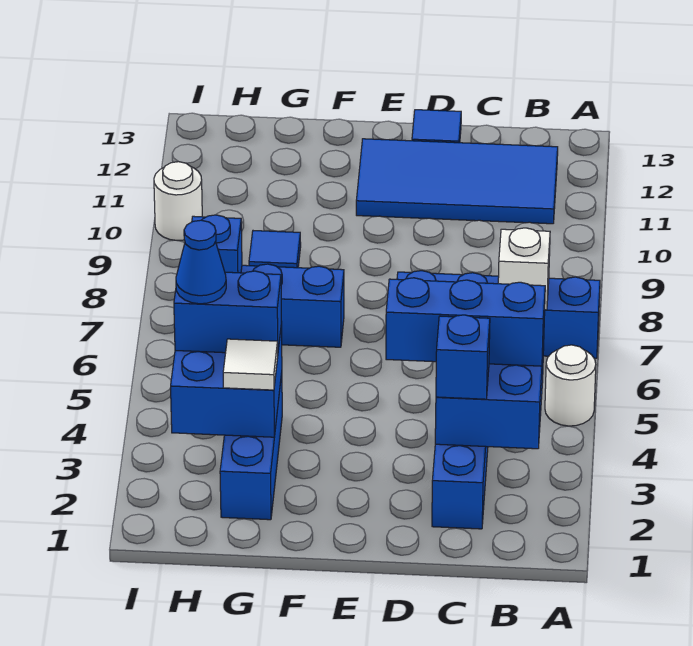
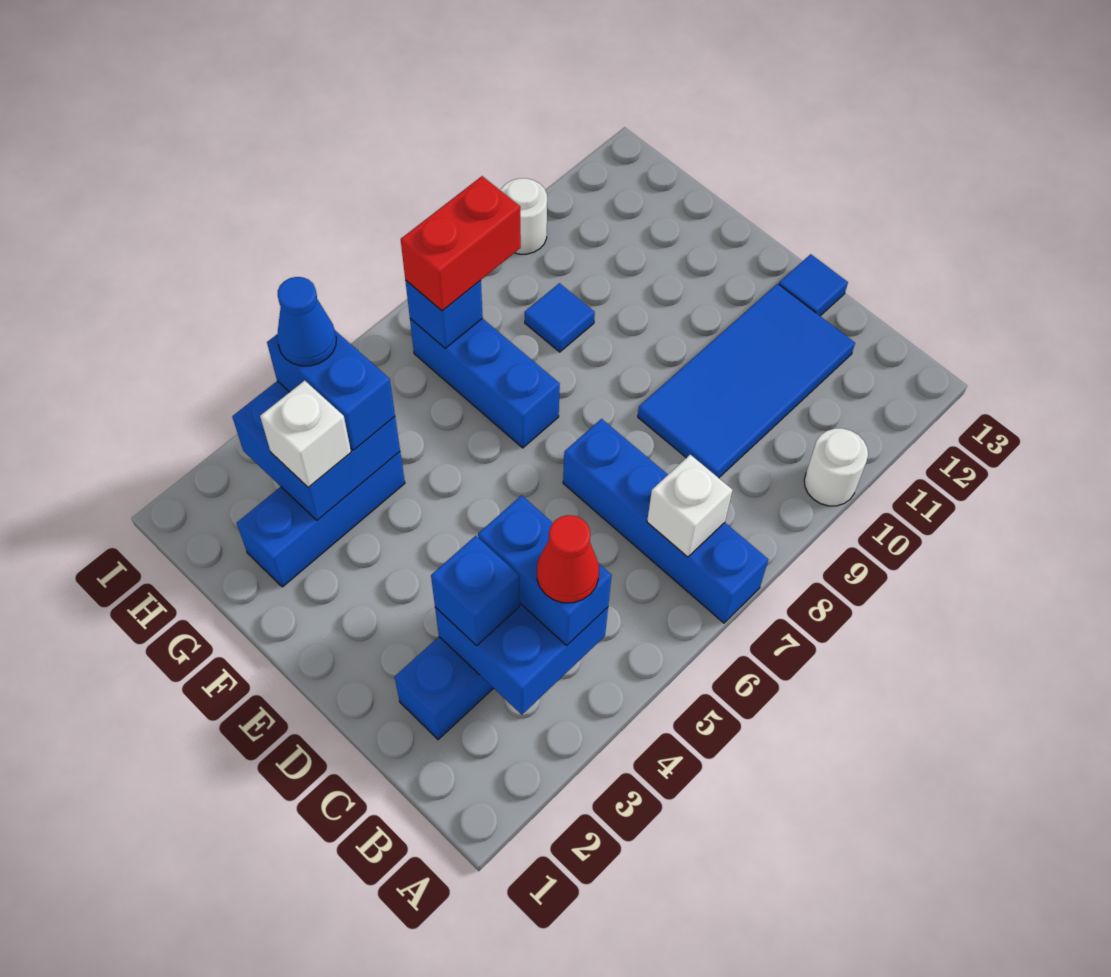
white 1x1 round brick [545,345,596,426] -> white 1x1 round brick moved to [804,428,868,506]
blue 1x3 brick [386,278,545,366] -> blue 1x2 brick [478,495,612,646]
none -> red 1x1 cone [537,515,599,603]
blue 2x4 tile [356,139,558,224] -> blue 2x4 tile turned to [638,284,855,478]
white 1x1 tile [223,339,278,390] -> white 1x1 brick [260,380,351,487]
none -> red 1x2 brick [401,176,521,311]

